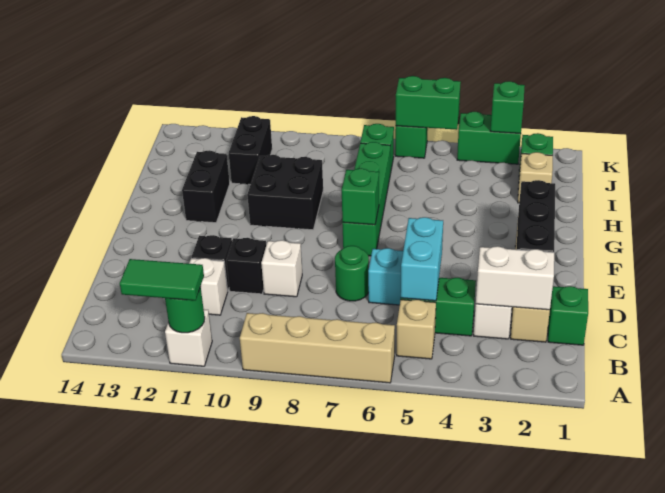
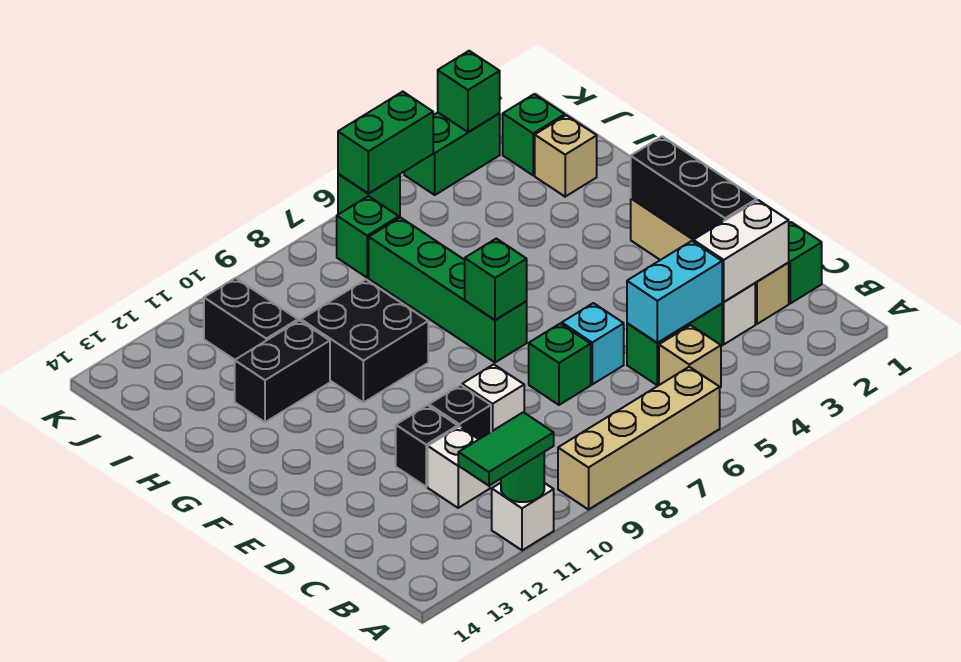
cyan 1x2 brick [401,217,443,301] -> cyan 1x2 brick turned to [627,241,722,343]
green 1x1 round brick [335,246,369,301] -> green 1x1 brick [529,324,591,405]
black 1x2 brick [182,150,230,223] -> black 1x2 brick turned to [235,320,330,422]

